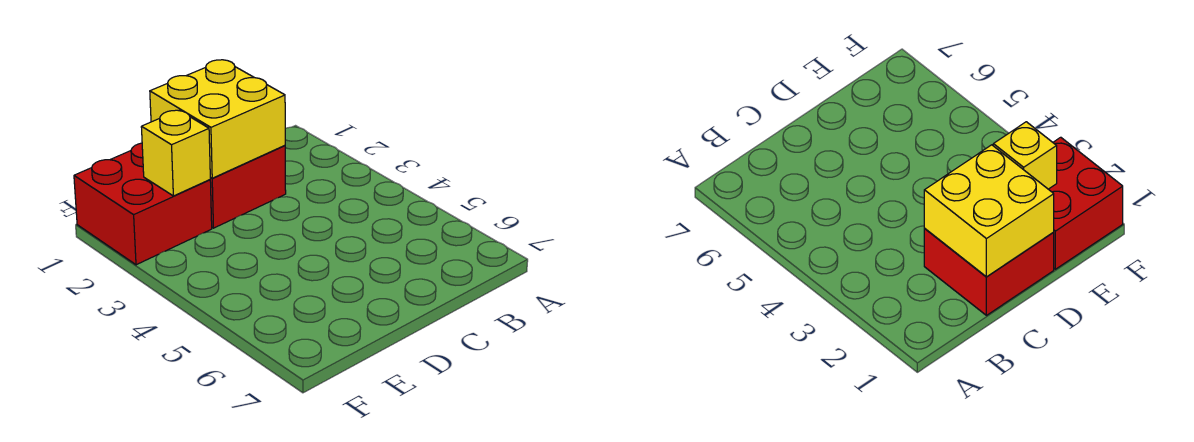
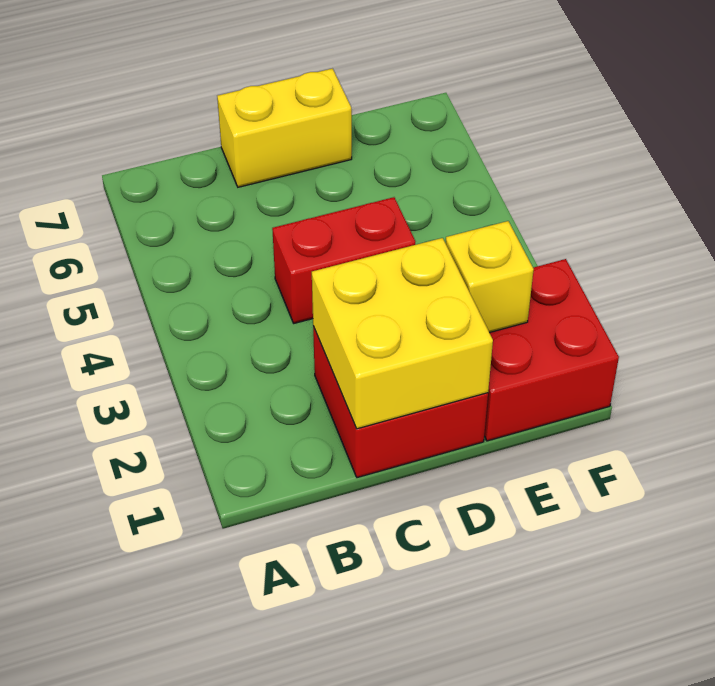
none -> red 1x2 brick [272,197,415,323]
none -> yellow 1x2 brick [217,69,352,187]

